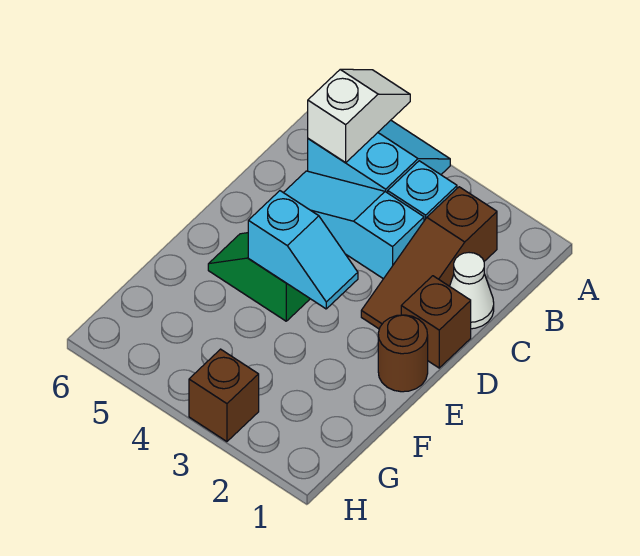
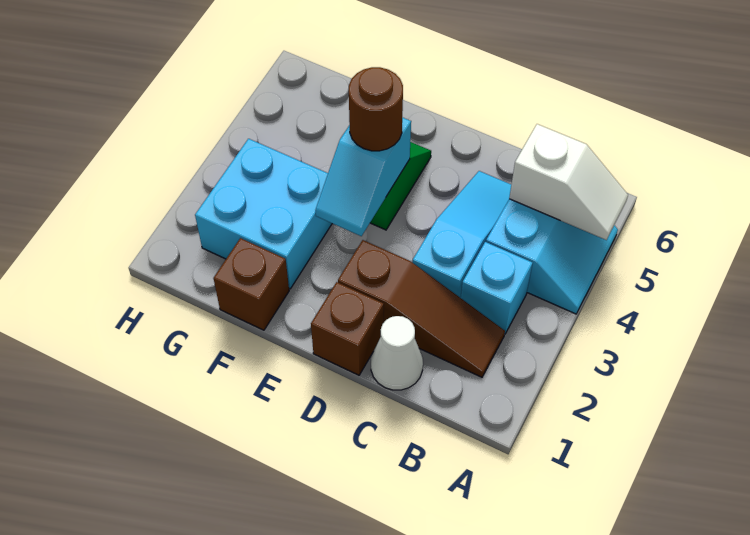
brown 1x3 slope [361,187,497,329] -> brown 1x3 slope turned to [338,240,505,377]
brown 1x1 round brick [378,315,428,392] -> brown 1x1 round brick moved to [349,67,403,151]
none -> cyan 2x2 brick [195,139,332,289]
brown 1x1 brick [189,349,259,442] -> brown 1x1 brick moved to [213,238,289,330]

